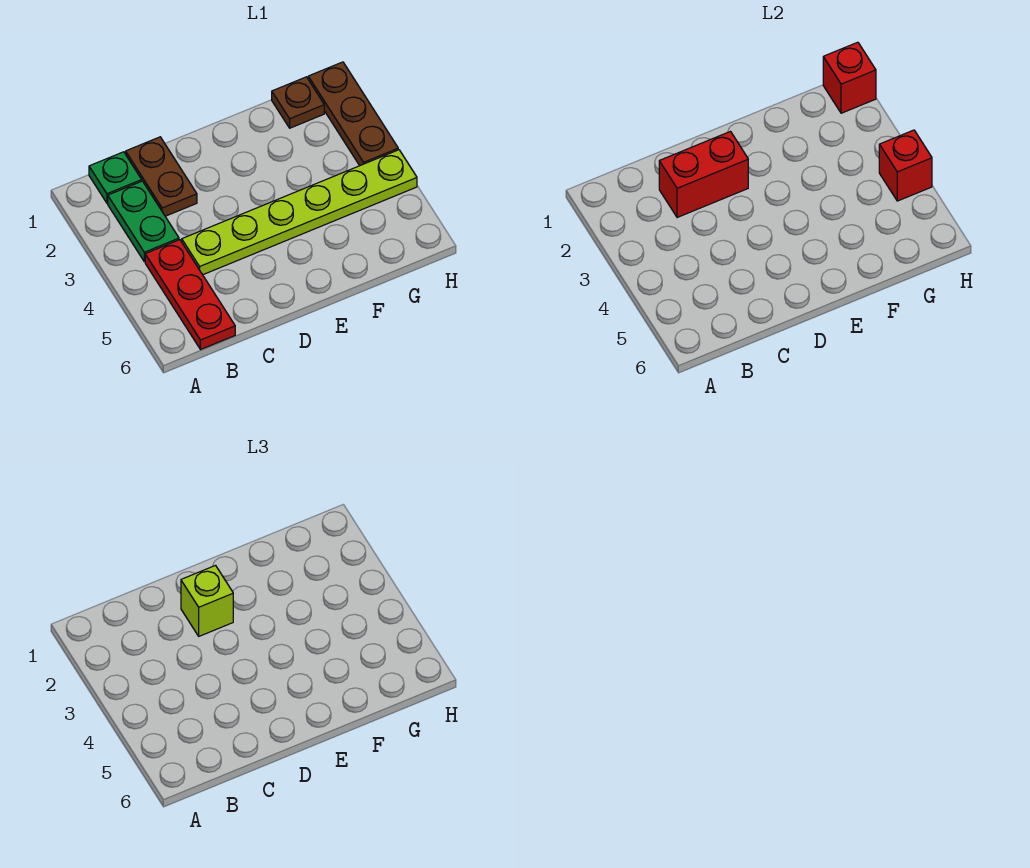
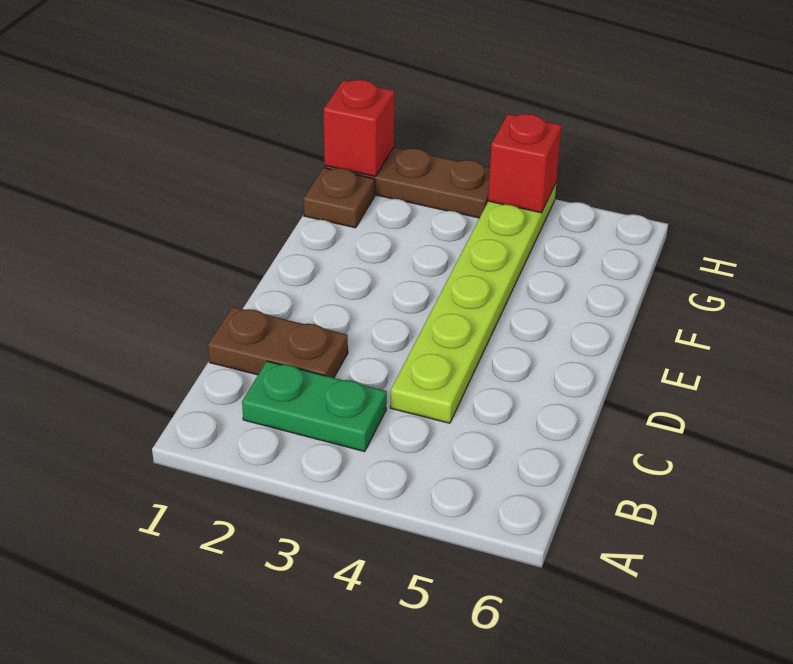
green 1x1 plate [89,152,142,203] -> none
red 1x3 plate [145,240,235,350] -> none
red 1x2 brick [659,132,748,218] -> none
lime 1x1 brick [181,566,233,636] -> none

